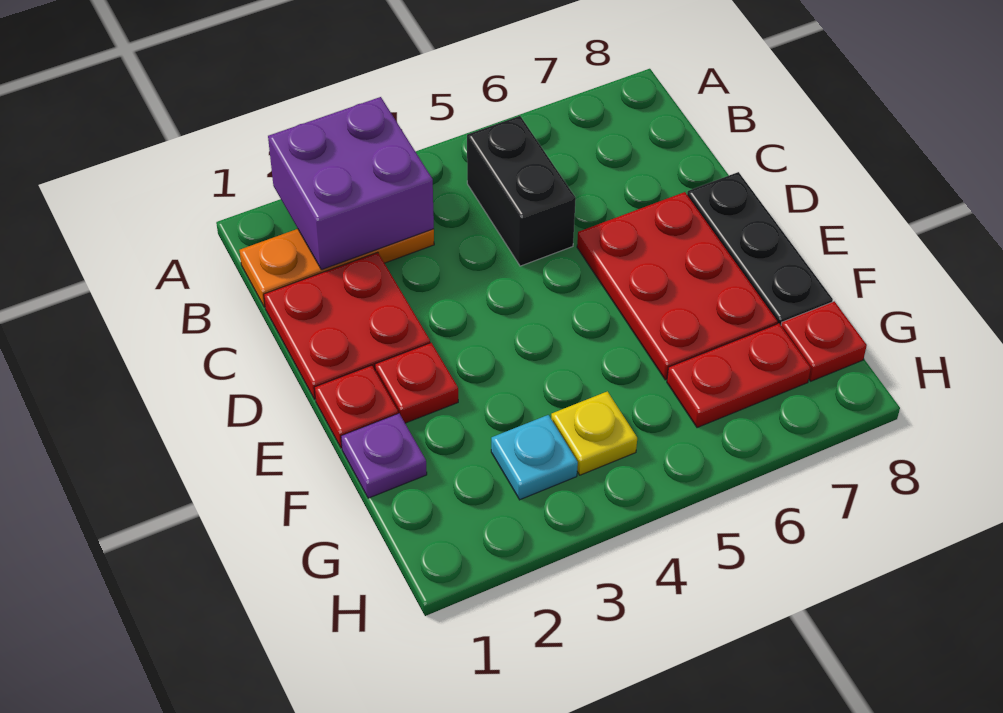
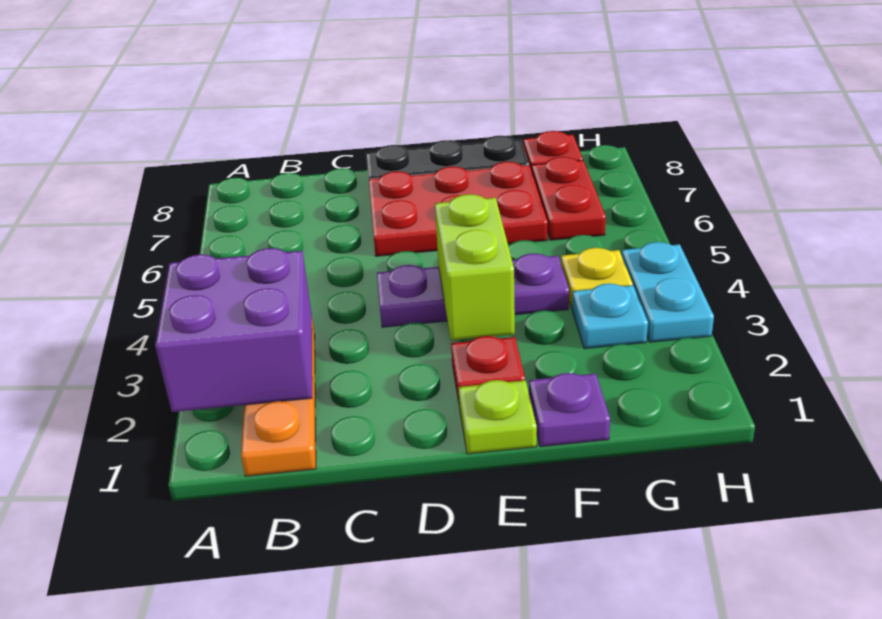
black 1x2 brick [467,116,576,266] -> none
red 2x2 plate [264,252,430,399] -> none
none -> purple 1x3 plate [377,253,569,327]
red 1x1 plate [314,365,398,448] -> lime 1x1 plate [458,380,537,454]
none -> lime 1x2 brick [435,194,515,340]
none -> cyan 1x2 plate [622,242,714,342]

